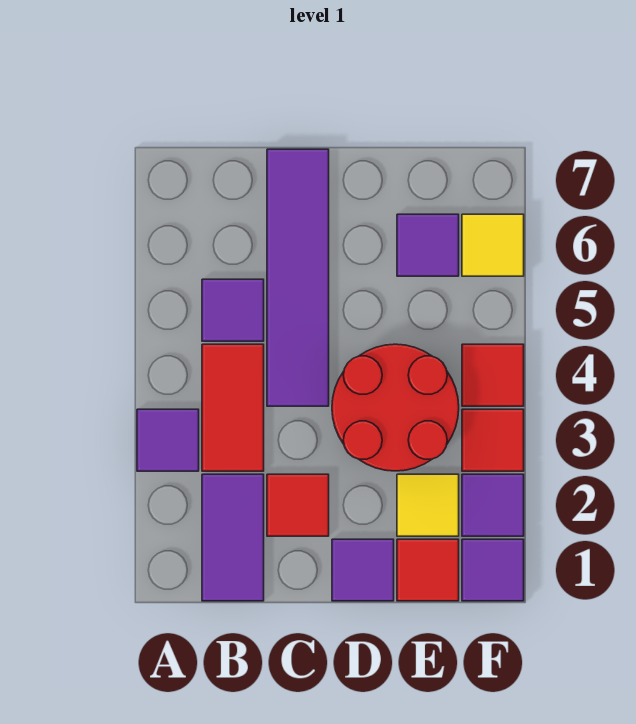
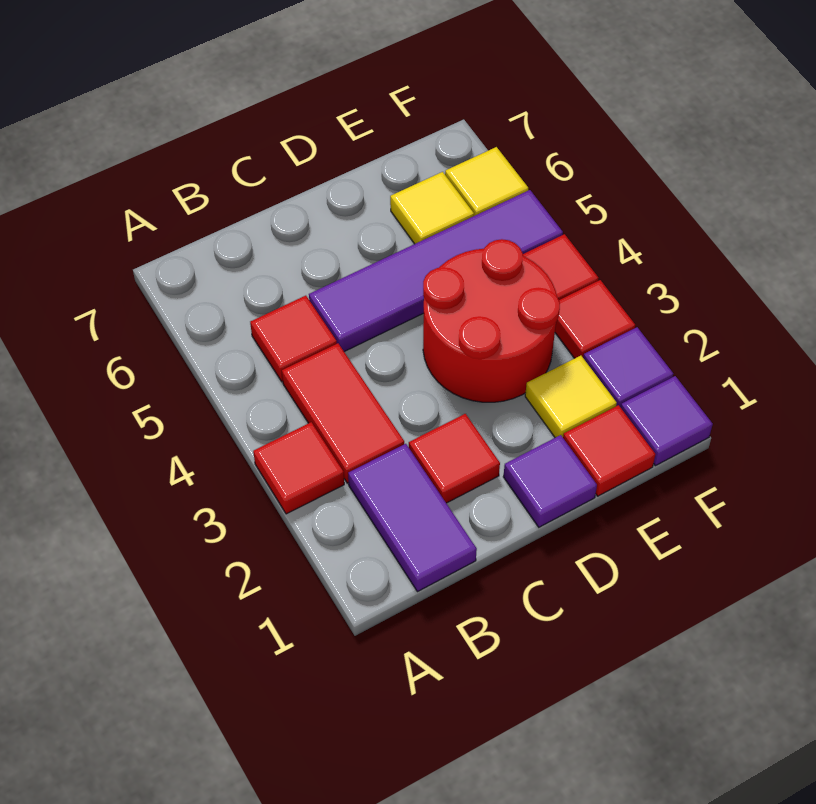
purple 1x1 tile [137,409,199,471] -> red 1x1 tile [253,422,344,514]
purple 1x1 tile [202,279,264,341] -> red 1x1 tile [250,296,337,382]
purple 1x4 tile [267,149,329,406] -> purple 1x4 tile turned to [309,190,563,352]
purple 1x1 tile [397,214,459,276] -> yellow 1x1 tile [390,172,474,244]

